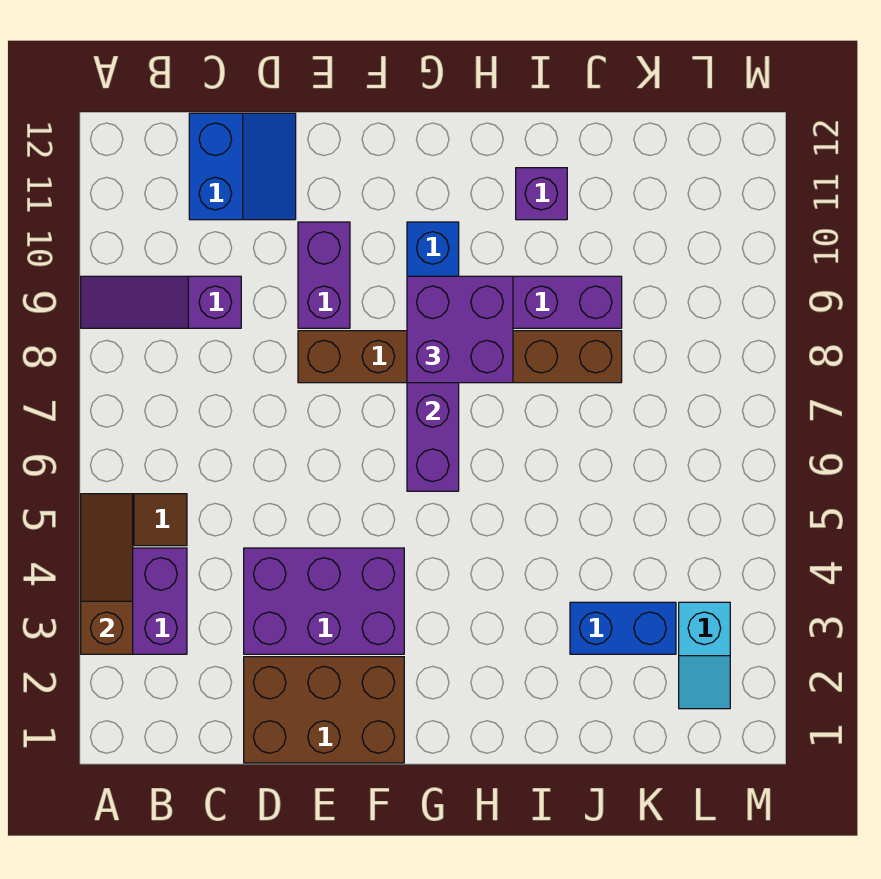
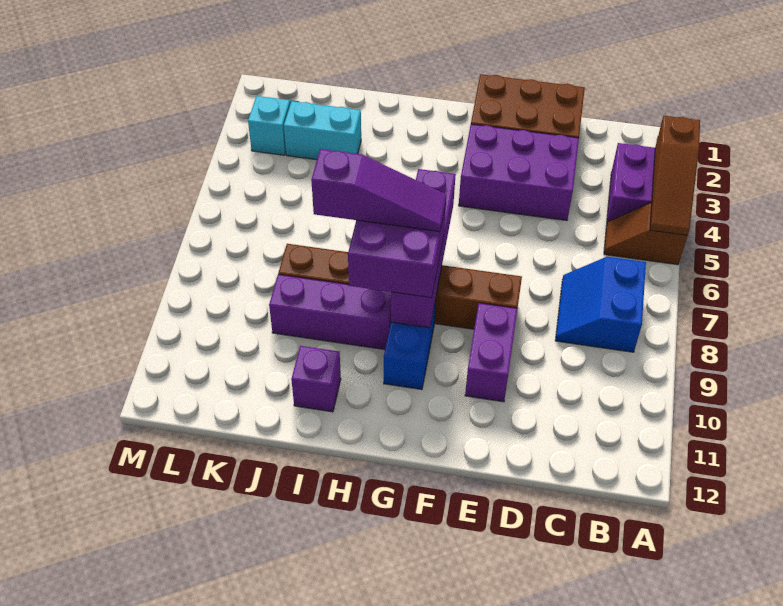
purple 1x3 slope [81,276,241,328] -> purple 1x3 slope moved to [311,149,446,232]
blue 2x2 slope [189,113,296,220] -> blue 2x2 slope moved to [555,257,646,352]
blue 1x2 brick [570,602,676,654] -> cyan 1x2 brick [284,101,361,160]

